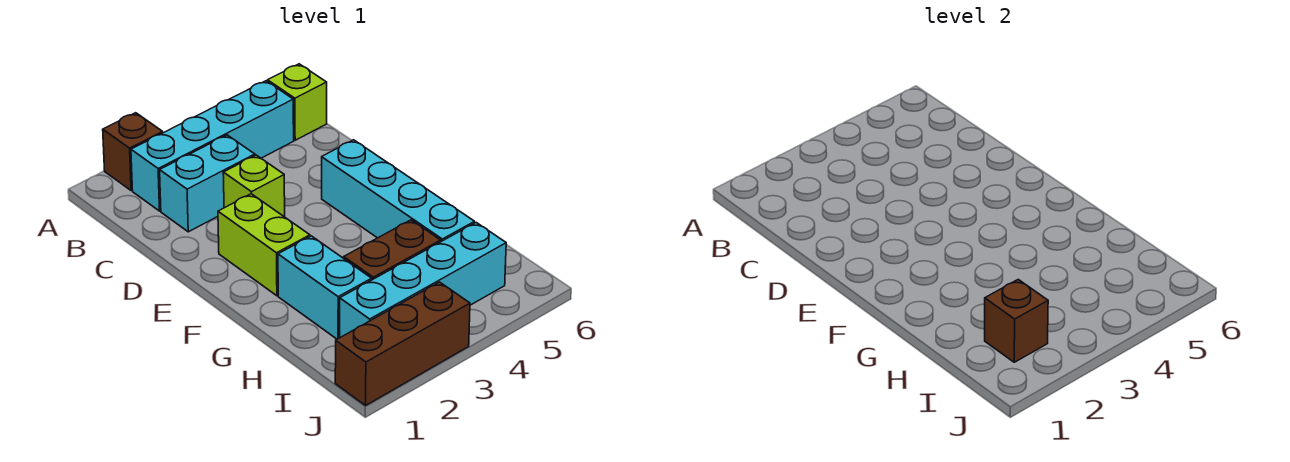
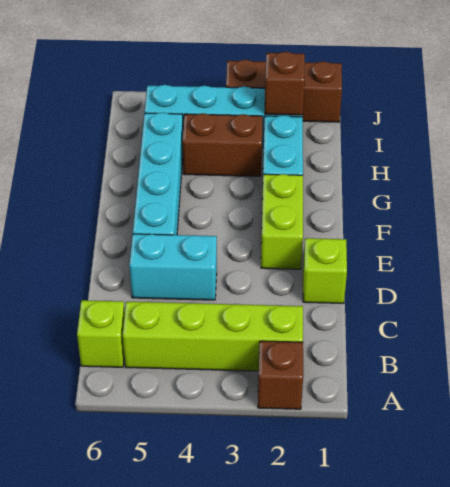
cyan 1x4 brick [131,81,294,211] -> lime 1x4 brick [123,302,303,371]
cyan 1x2 brick [160,135,255,232] -> cyan 1x2 brick moved to [129,234,217,300]
lime 1x1 brick [223,155,285,217] -> lime 1x1 brick moved to [303,238,347,303]

